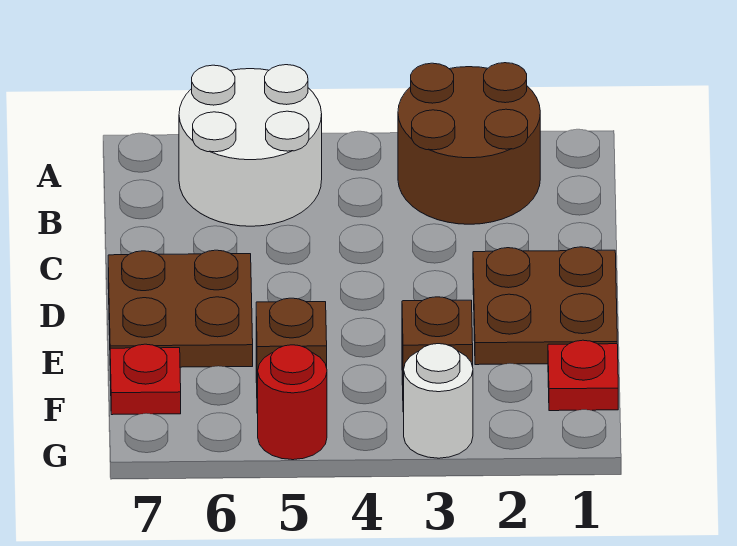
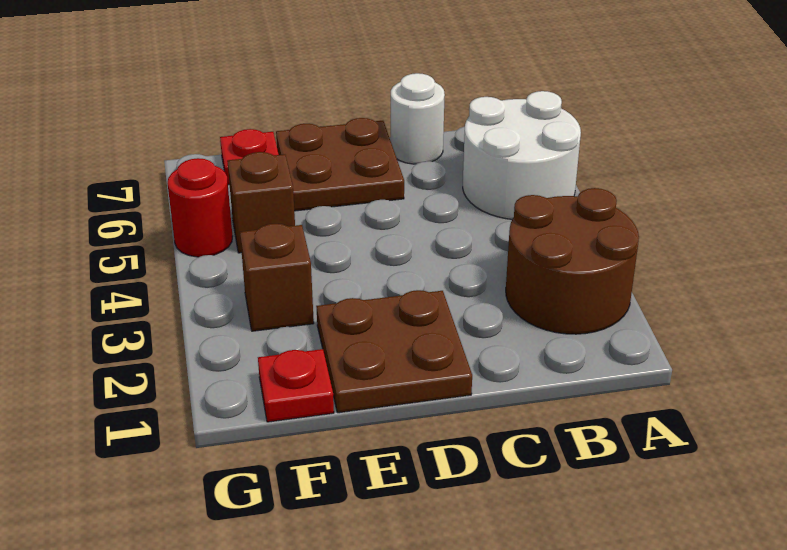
white 1x1 round brick [404,344,473,458] -> white 1x1 round brick moved to [391,73,445,164]

